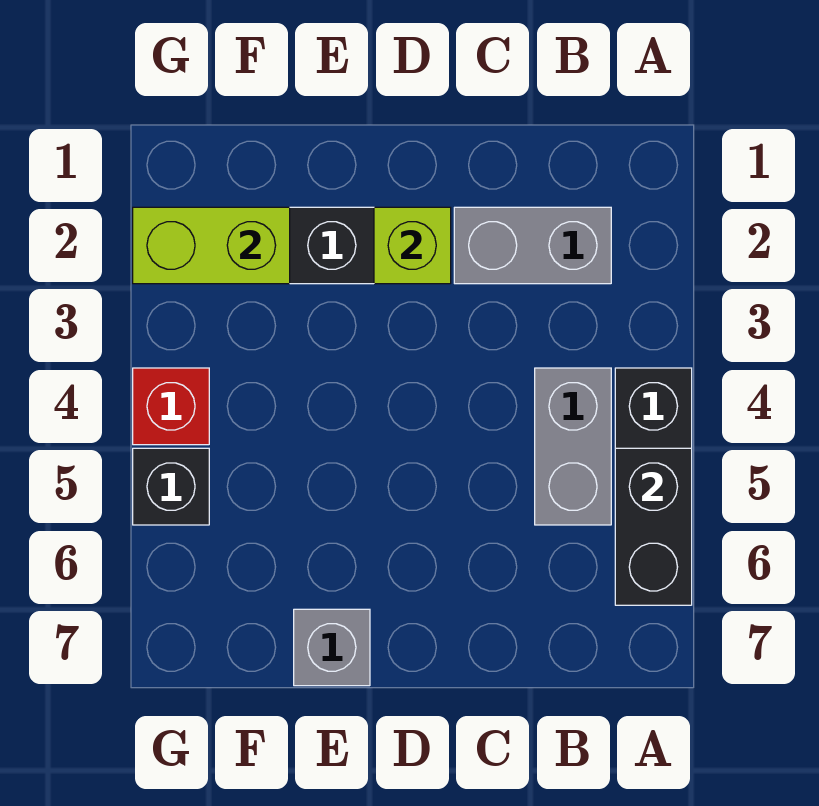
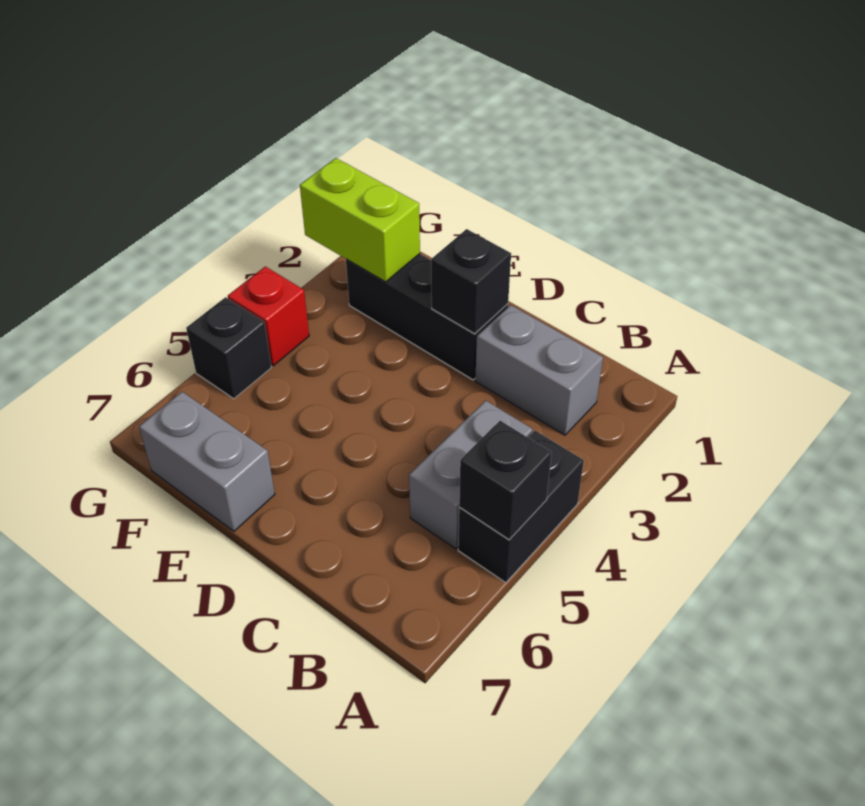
black 1x2 brick [615,448,692,605] -> black 1x1 brick [459,421,552,540]
lime 1x1 brick [374,207,451,284] -> black 1x1 brick [431,229,511,334]
grey 1x1 brick [294,609,370,686] -> grey 1x2 brick [139,392,275,531]

